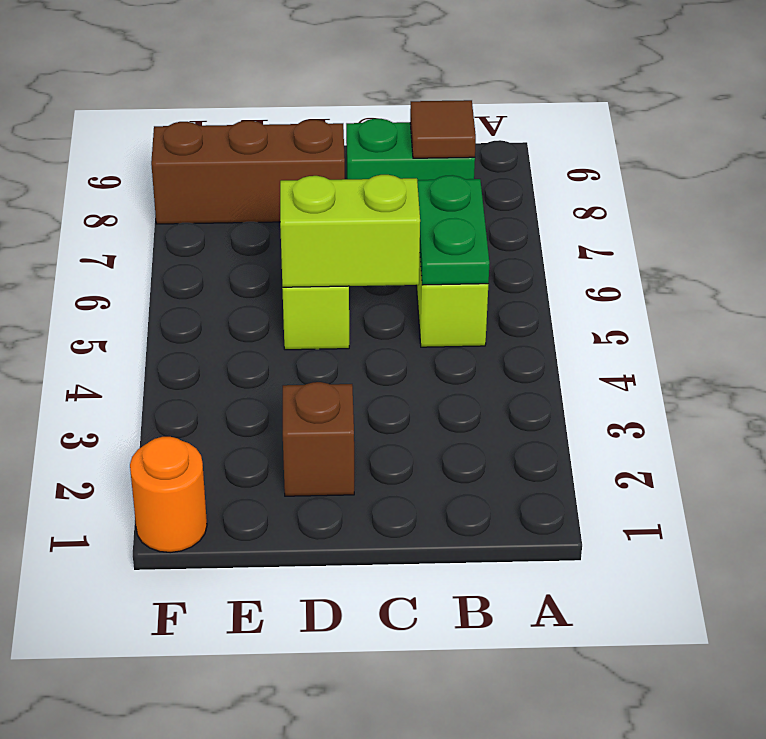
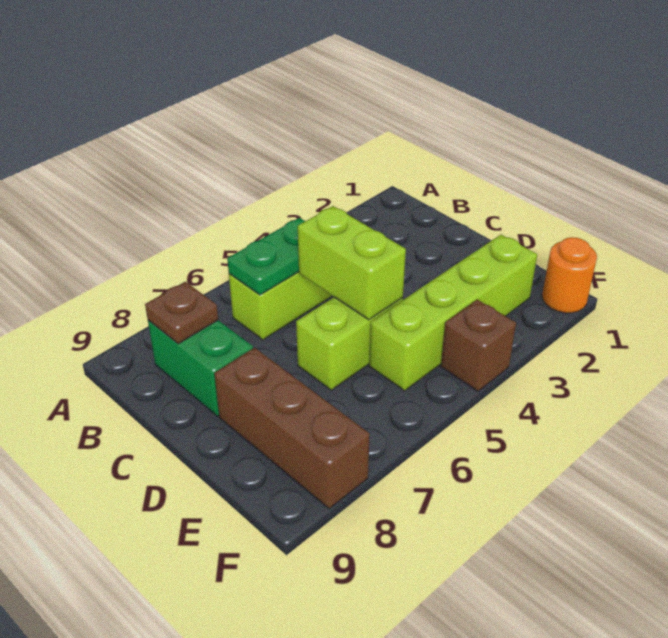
brown 1x1 tile [410,100,476,158] -> brown 1x1 plate [145,282,218,344]
brown 1x1 brick [283,382,354,496] -> brown 1x1 brick moved to [441,300,516,391]
none -> lime 1x4 brick [369,235,537,391]

